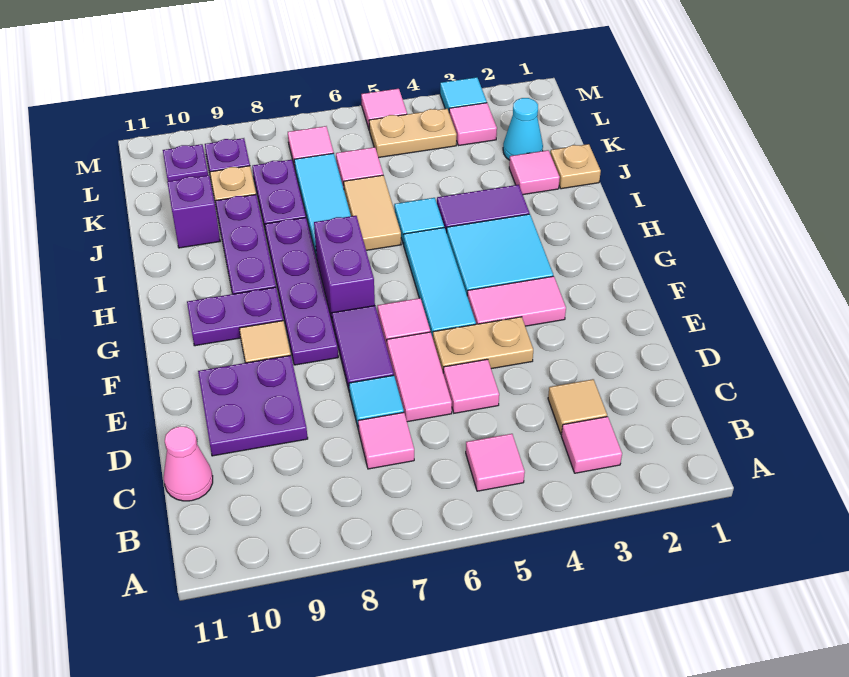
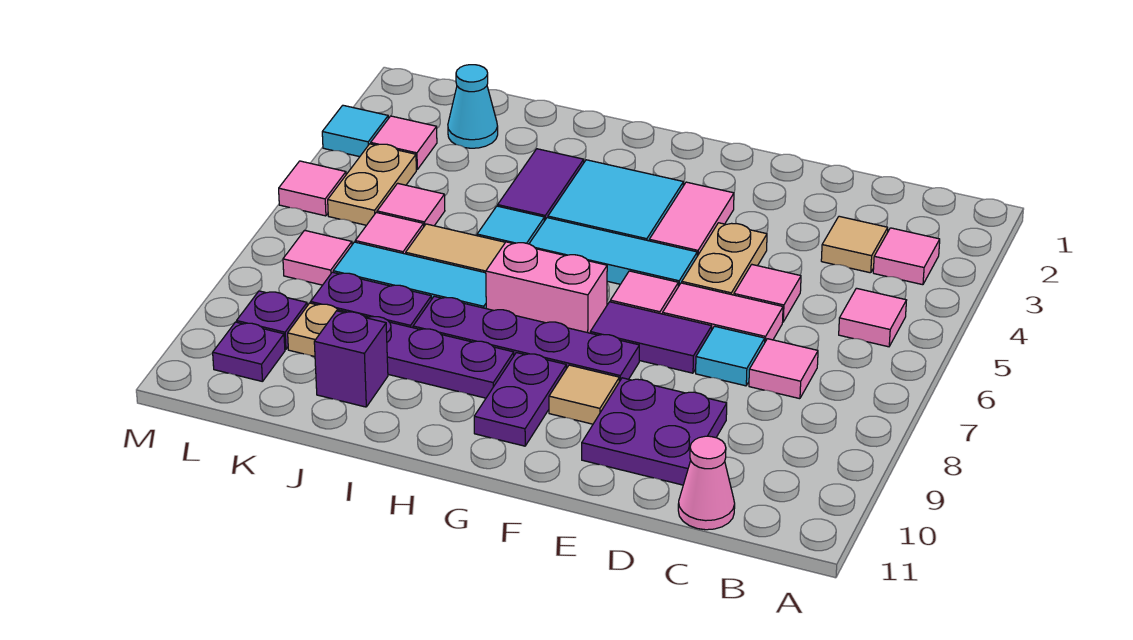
purple 1x2 brick [314,216,375,320] -> pink 1x2 brick [486,242,607,333]
tan 1x1 plate [550,144,601,189] -> none
pink 1x1 tile [509,150,560,195] -> pink 1x1 tile moved to [377,183,445,226]

